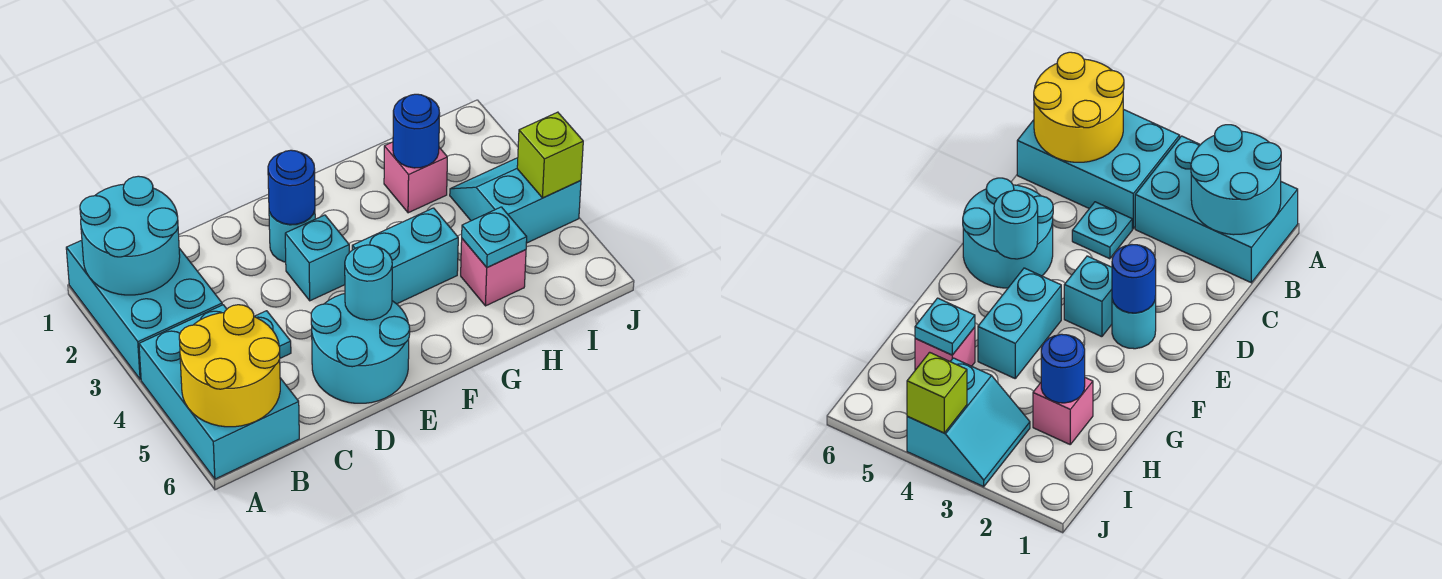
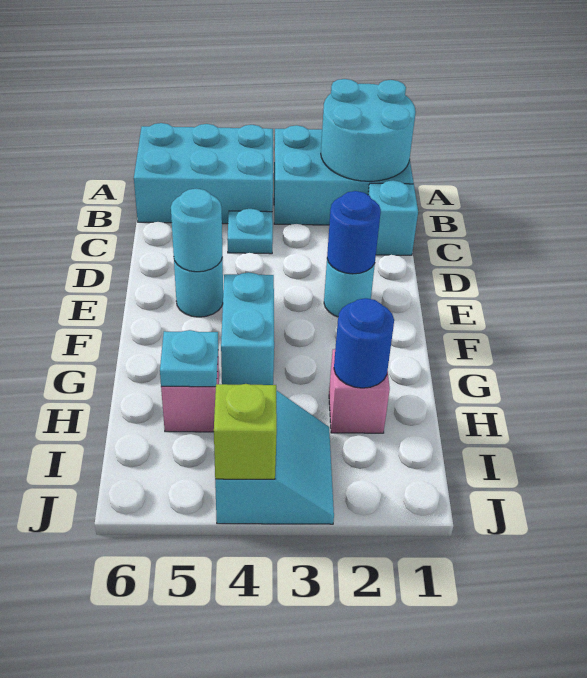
yellow 2x2 round brick [179,305,280,427] -> none
cyan 2x2 round brick [311,294,410,403] -> cyan 1x1 round brick [174,257,223,317]
cyan 1x1 brick [285,215,349,301] -> cyan 1x1 brick moved to [368,180,418,255]

